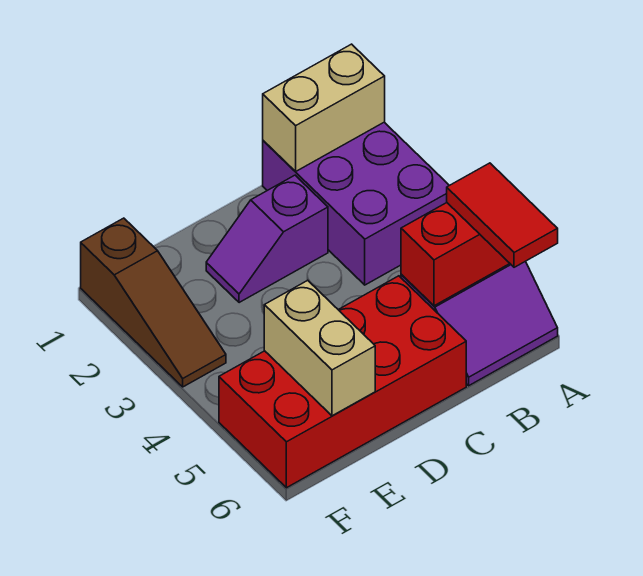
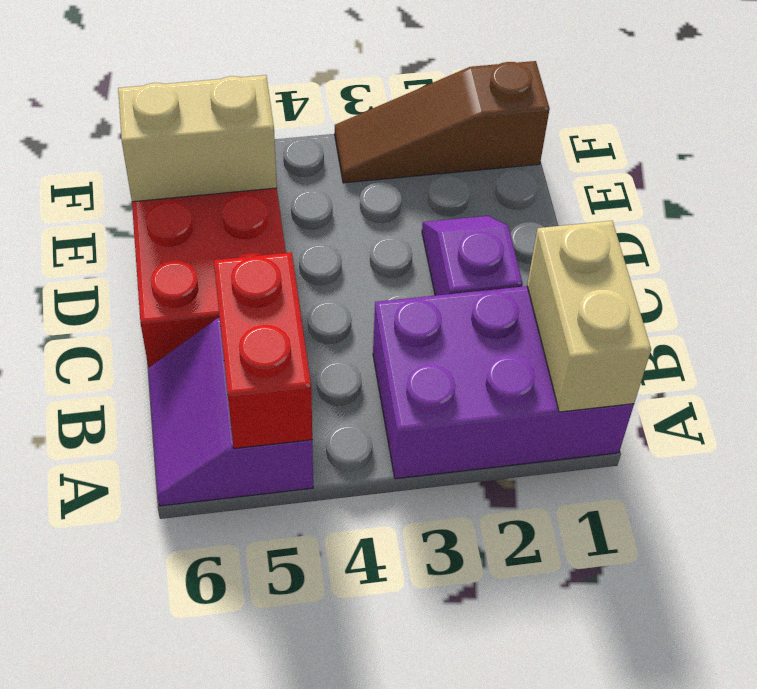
red 1x2 tile [447,163,558,267] -> none

